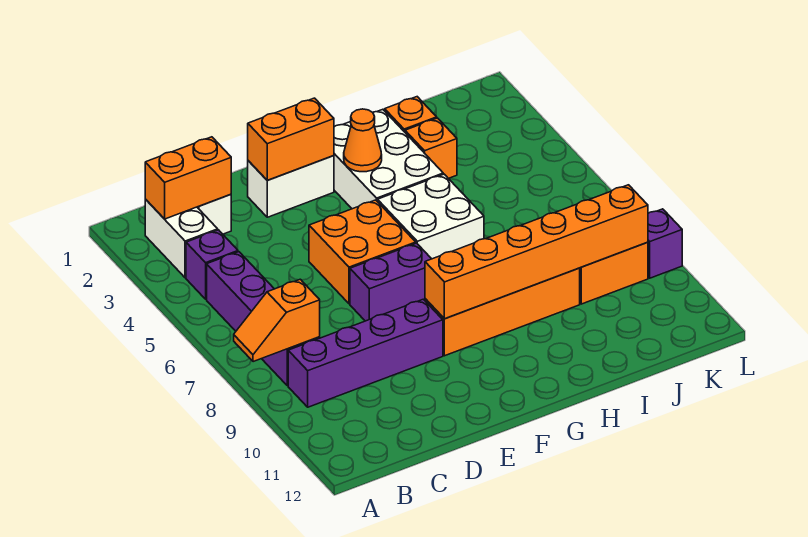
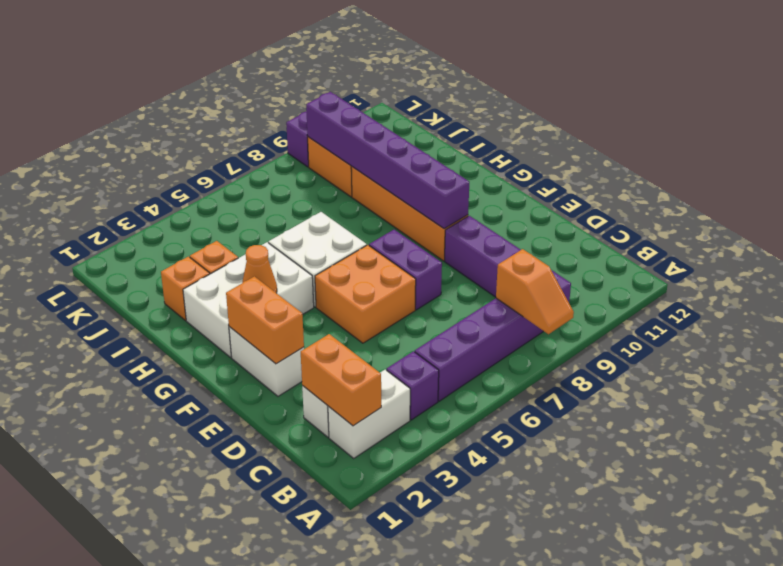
orange 1x6 brick [425,185,648,319] -> purple 1x6 brick [306,92,469,229]

